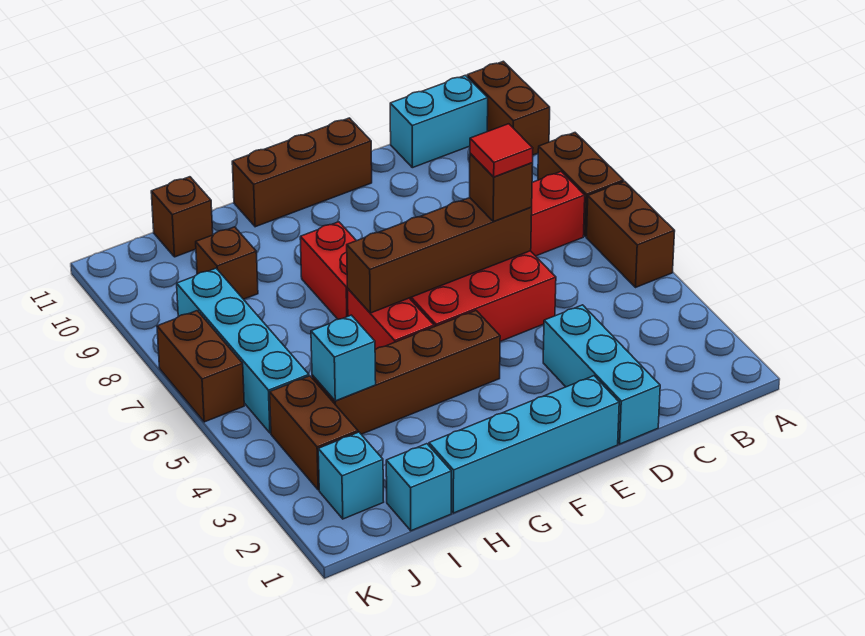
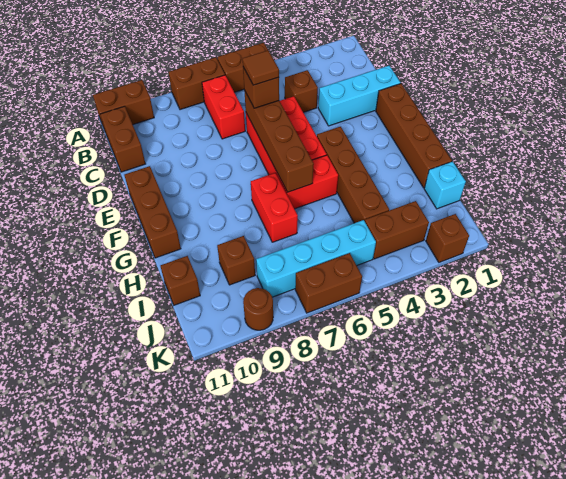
cyan 1x2 brick [390,75,488,168] -> brown 1x2 brick [100,106,145,172]
none -> brown 1x1 brick [285,70,318,112]
red 1x1 tile [470,124,533,177] -> brown 1x1 tile [243,50,279,85]
cyan 1x4 brick [429,376,619,513] -> brown 1x4 brick [376,84,452,188]
red 1x2 brick [300,222,356,319] -> red 1x2 brick turned to [250,173,298,242]
cyan 1x1 brick [311,315,376,401] -> none
cyan 1x1 brick [318,432,384,519] -> none
none -> brown 1x1 brick [426,214,469,262]
none -> brown 1x1 round brick [243,288,273,330]

